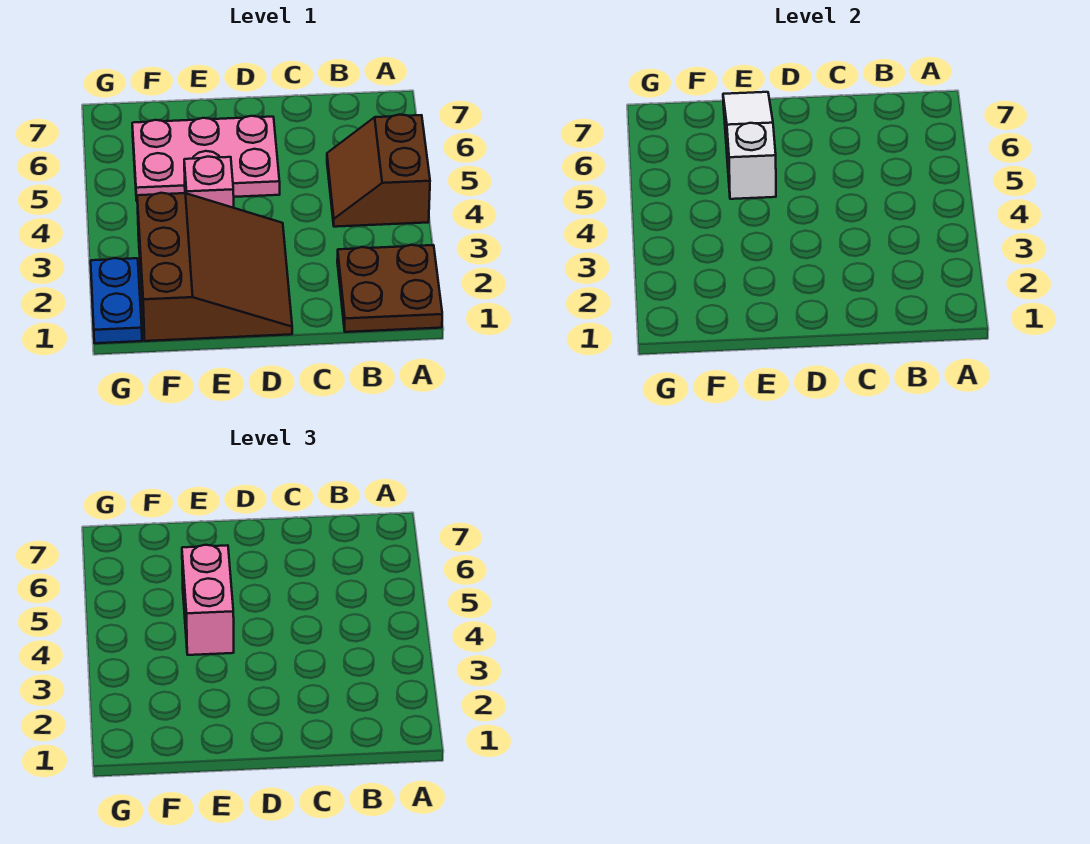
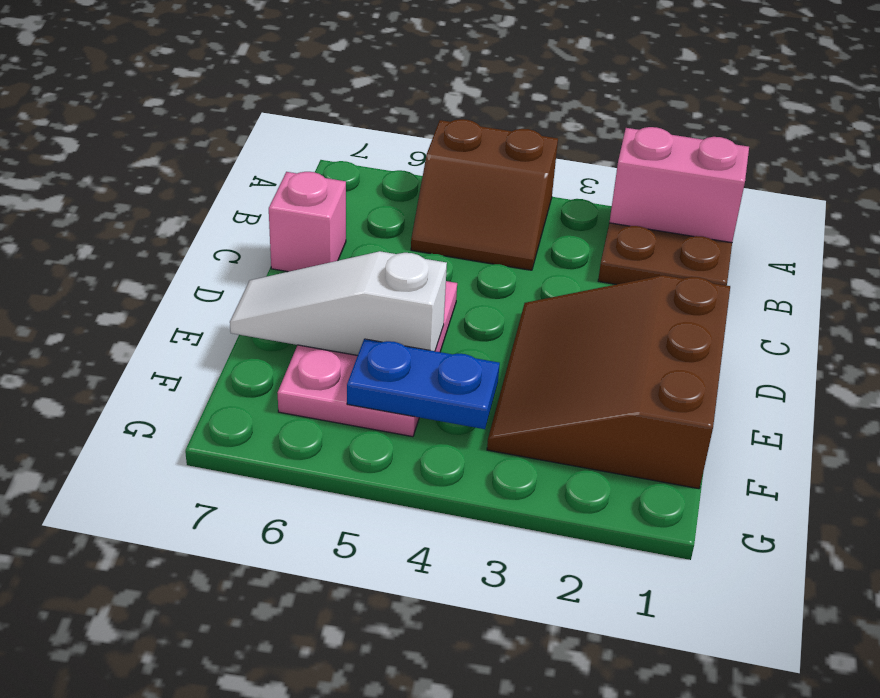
brown 3x3 slope [137,193,292,341] -> brown 3x3 slope turned to [487,275,730,489]
pink 1x1 brick [184,157,234,208] -> pink 1x1 brick moved to [269,172,346,272]
pink 1x2 brick [182,545,234,655] -> pink 1x2 brick moved to [609,127,749,243]
blue 1x2 plate [91,258,142,343] -> blue 1x2 plate moved to [347,339,500,429]

